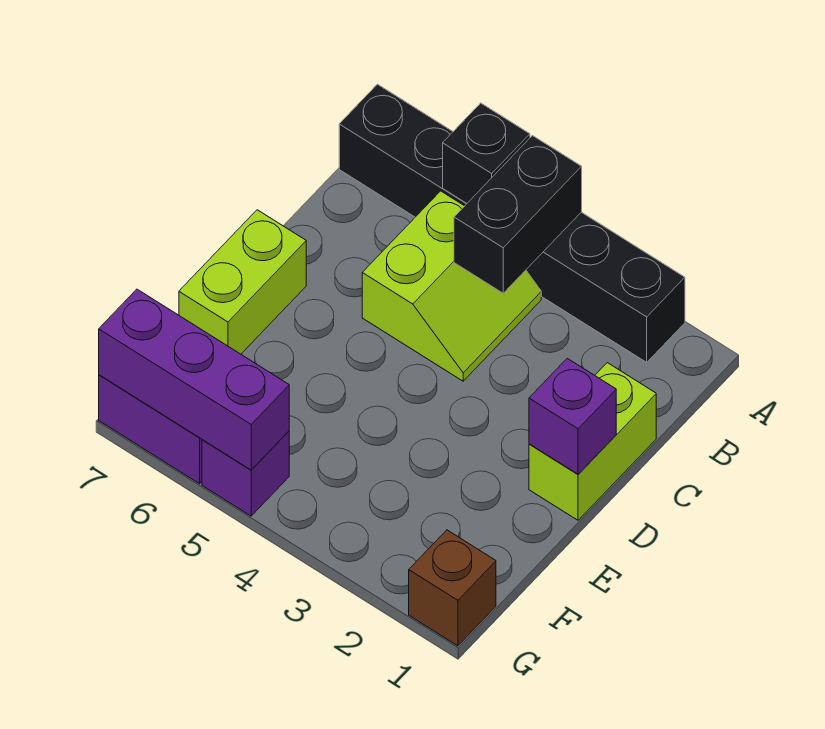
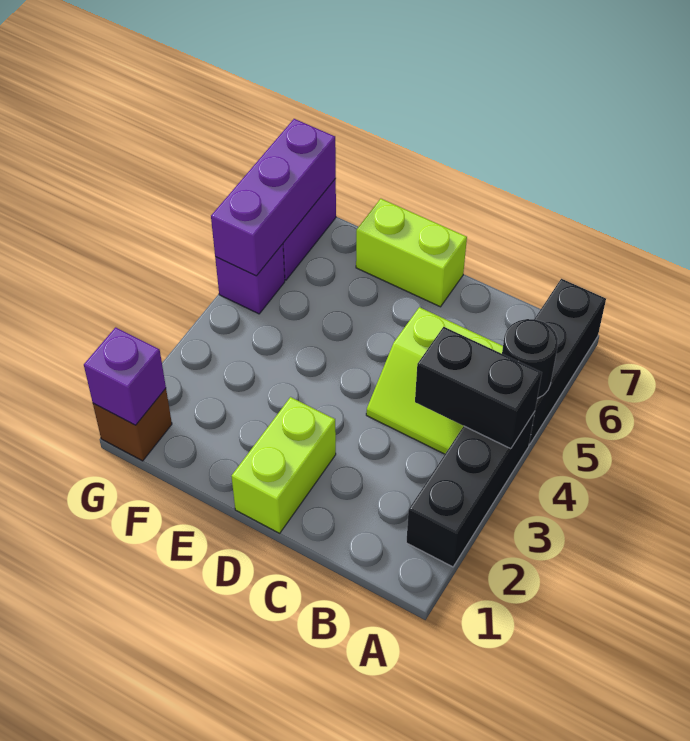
black 1x1 brick [443,103,530,204] -> black 1x1 round brick [502,319,558,398]
lime 1x2 brick [529,363,656,520] -> lime 1x2 brick turned to [232,397,336,533]
purple 1x1 brick [529,358,616,474] -> purple 1x1 brick moved to [84,327,166,425]

